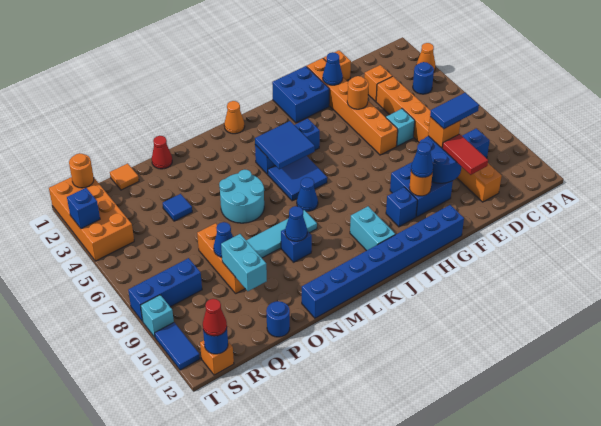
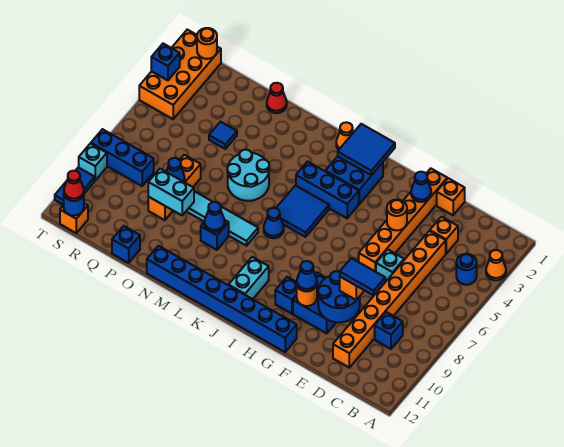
red 1x2 tile [442,134,488,175] -> none
blue 2x2 brick [272,66,329,123] -> blue 2x2 brick moved to [325,156,383,204]
blue 2x2 tile [255,121,315,169] -> blue 2x2 tile moved to [338,124,395,175]
cyan 1x2 brick [221,234,267,291] -> cyan 1x2 brick turned to [148,169,194,215]
blue 1x1 round brick [266,301,290,337] -> blue 1x1 brick [112,226,140,263]
orange 1x1 tile [110,163,139,190] -> none

